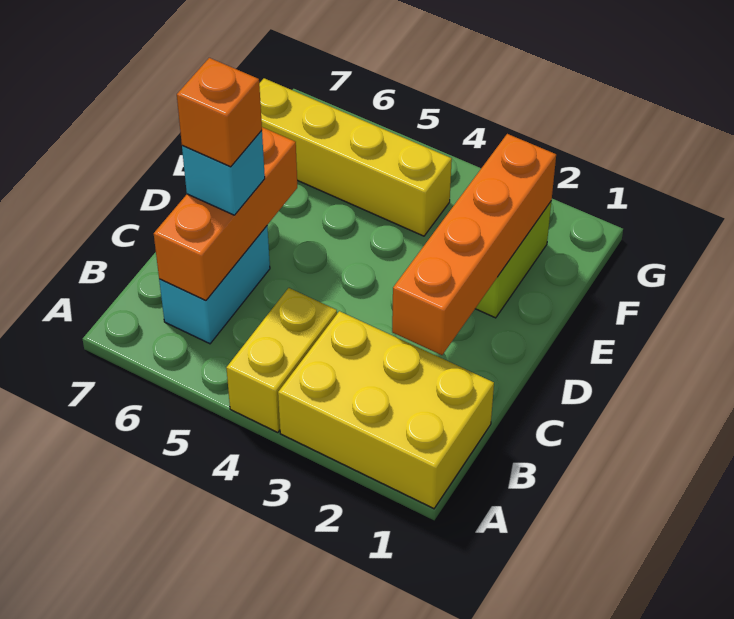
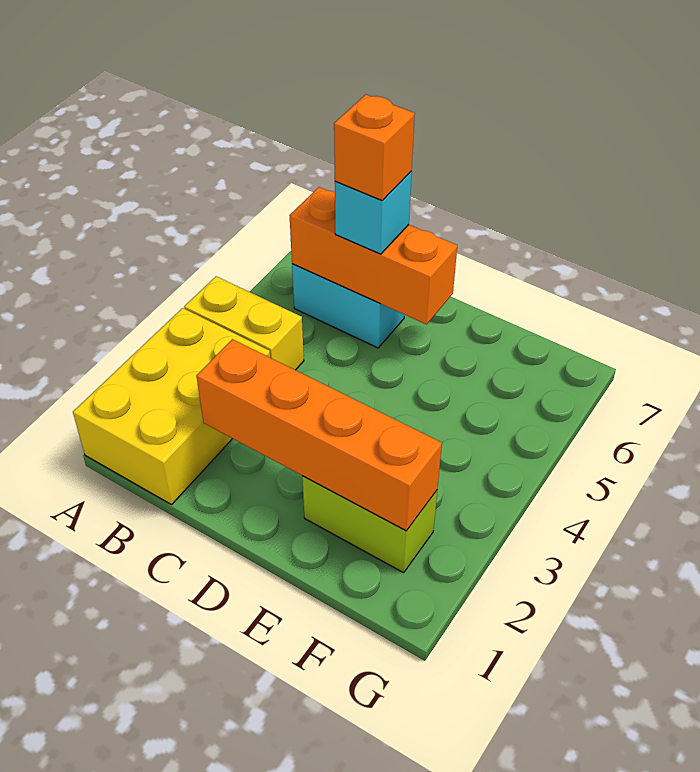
yellow 1x4 brick [259,78,452,236] -> none

